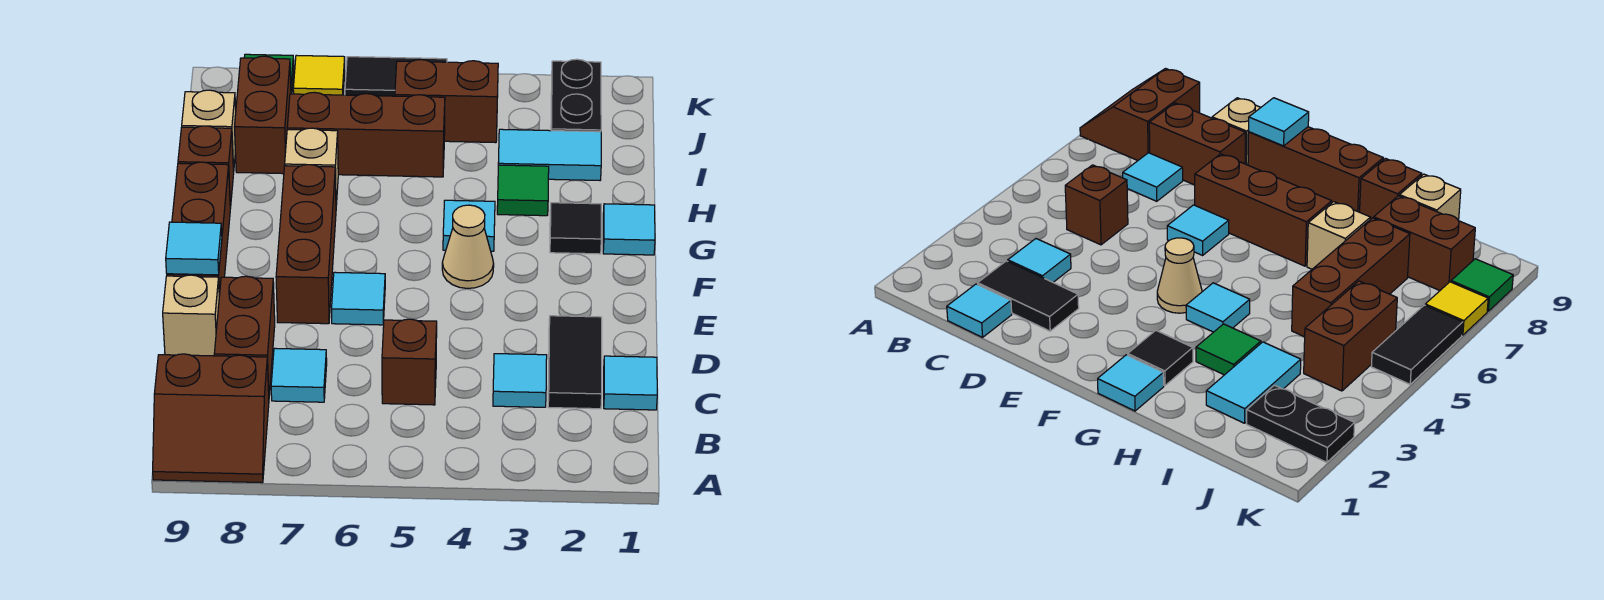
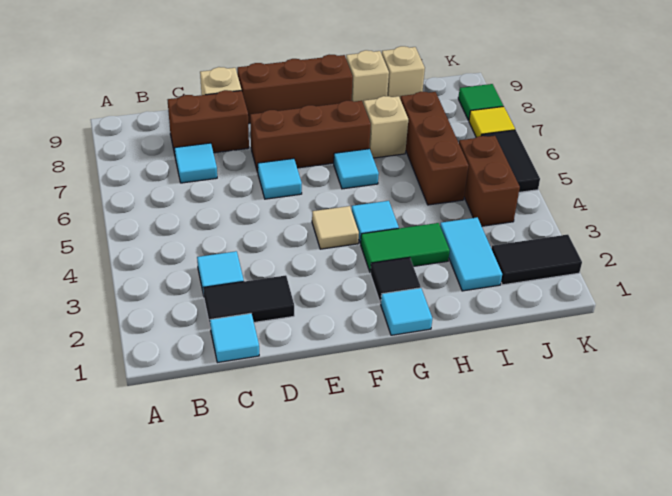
brown 2x2 slope [153,354,269,483] -> none
brown 1x1 brick [382,319,437,405] -> none
cyan 1x1 tile [166,222,222,275] -> cyan 1x1 tile moved to [334,149,379,189]
tan 1x1 cone [442,205,494,288] -> tan 1x1 tile [312,206,359,249]
green 1x1 tile [497,165,549,216] -> green 1x2 tile [361,223,450,273]
brown 1x1 brick [178,126,234,207] -> tan 1x1 brick [346,50,389,104]
brown 1x2 brick [235,56,291,174] -> none
black 1x2 plate [551,59,601,132] -> black 1x2 tile [491,235,582,285]

